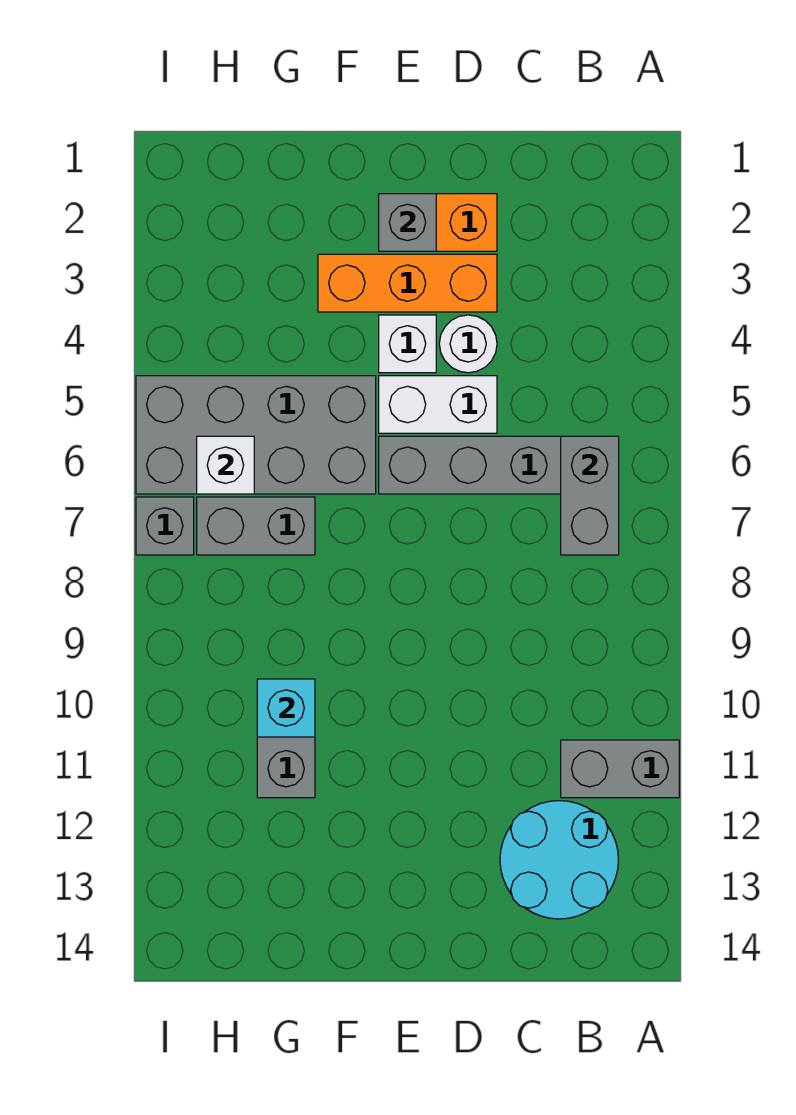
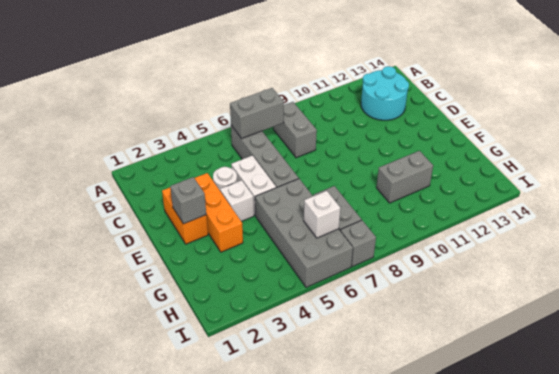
grey 1x2 brick [561,740,679,798] -> grey 1x2 brick moved to [273,102,317,158]
cyan 1x1 brick [257,679,315,737] -> none

